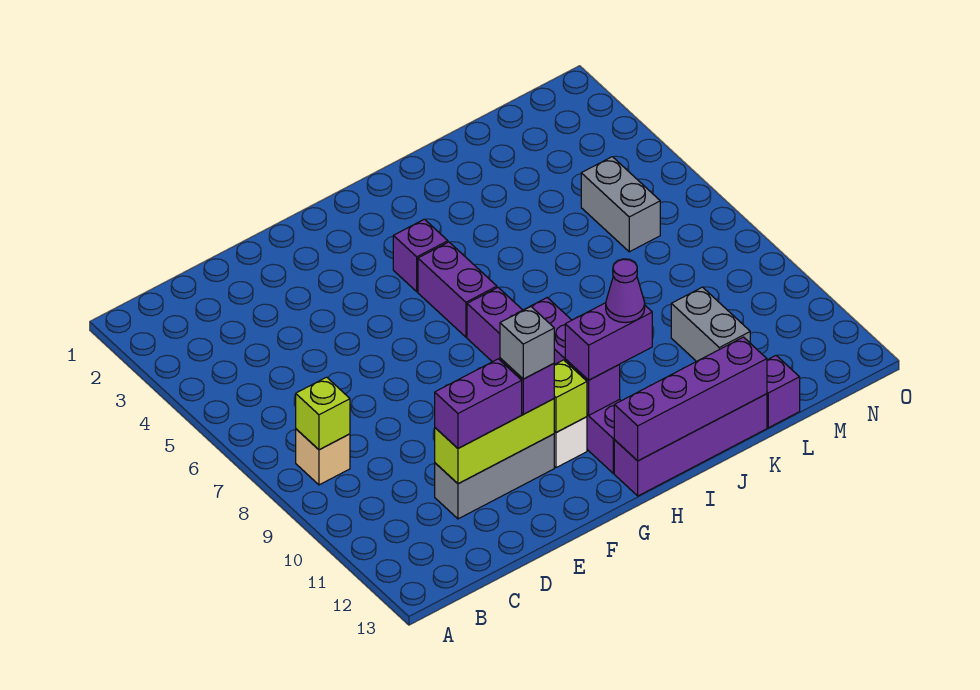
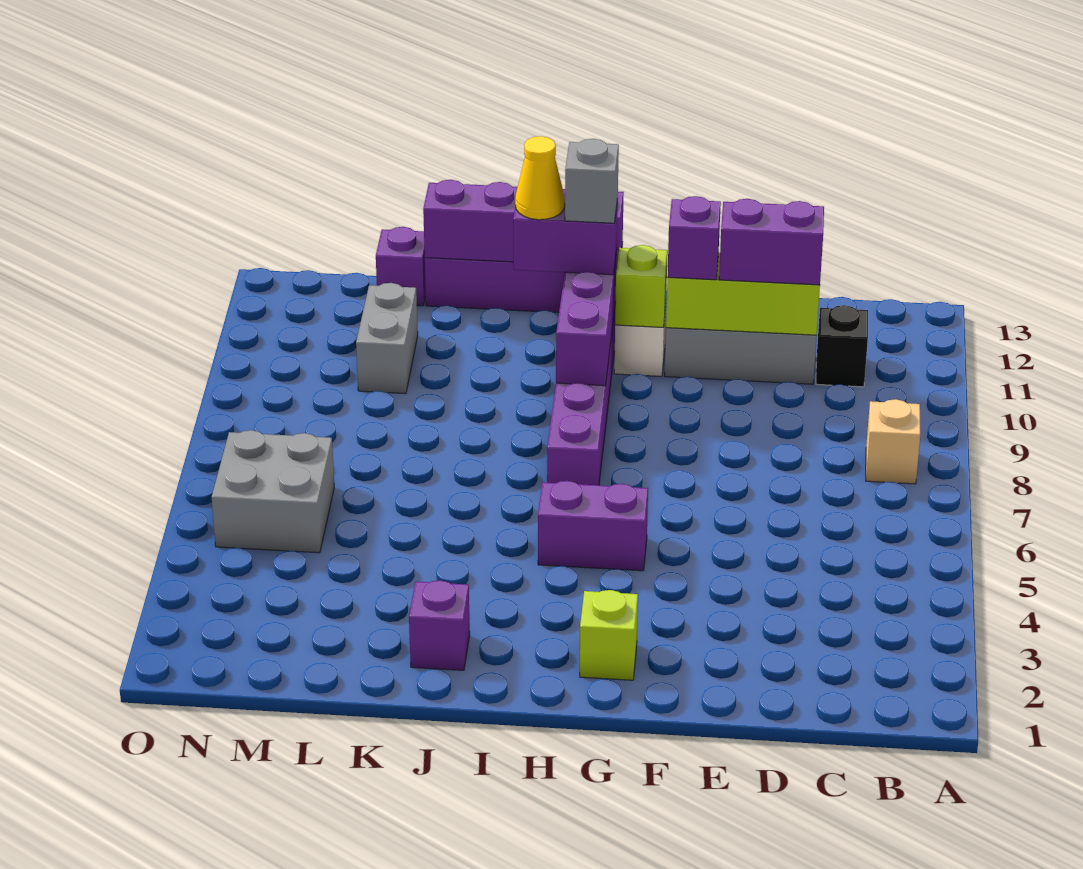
lime 1x1 brick [296,377,350,450] -> lime 1x1 brick moved to [580,590,638,680]
none -> black 1x1 brick [816,305,868,387]
grey 1x1 brick [500,307,554,379] -> grey 1x1 brick moved to [565,139,619,223]
purple 1x1 brick [393,219,448,292] -> purple 1x1 brick moved to [409,580,470,670]
purple 1x2 brick [418,242,497,337] -> purple 1x2 brick turned to [538,481,648,571]
purple 1x1 cone [606,259,645,323] -> yellow 1x1 cone [515,136,565,220]
grey 1x2 brick [581,157,660,252] -> grey 2x2 brick [212,430,334,553]

